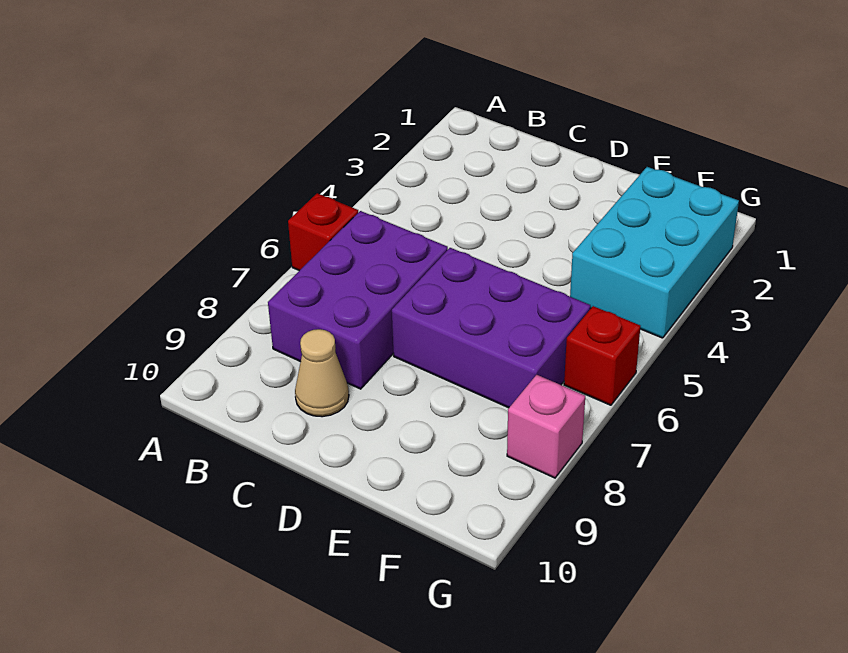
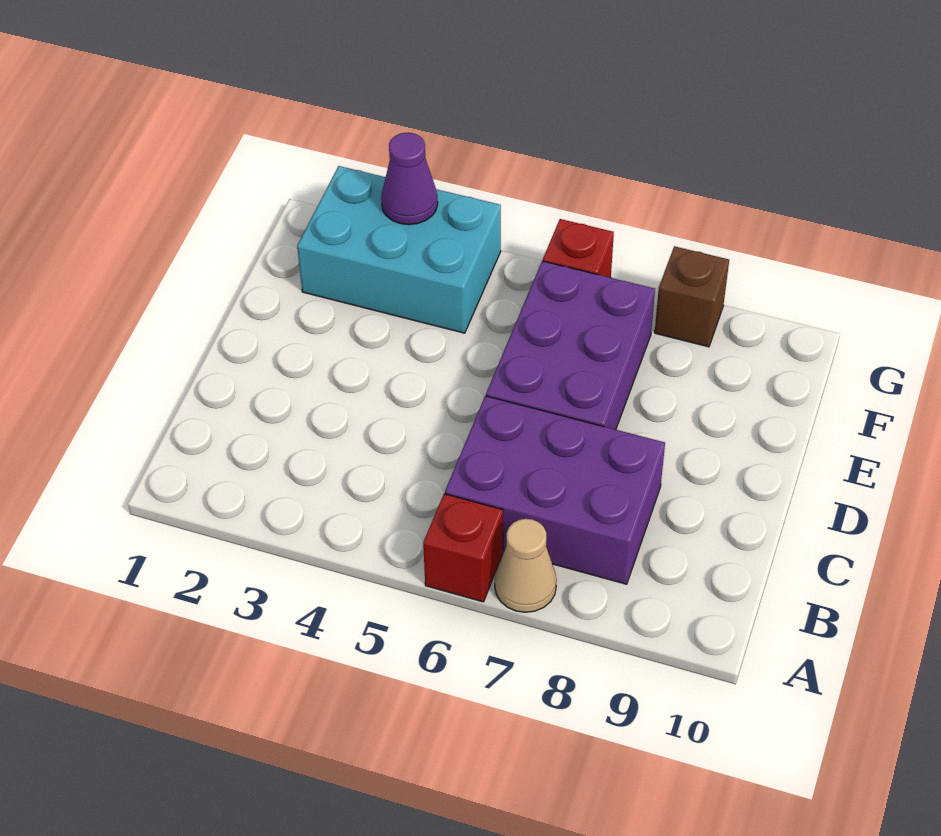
tan 1x1 cone [295,329,349,417] -> tan 1x1 cone moved to [495,519,557,612]
none -> purple 1x1 cone [381,133,438,225]
pink 1x1 brick [507,375,585,478] -> brown 1x1 brick [655,246,729,347]

